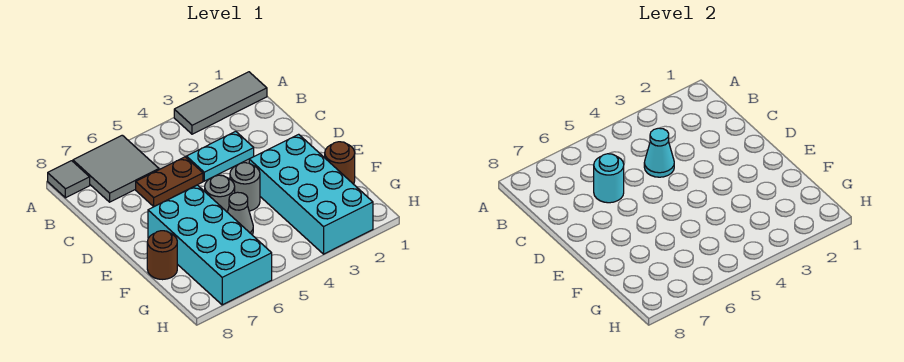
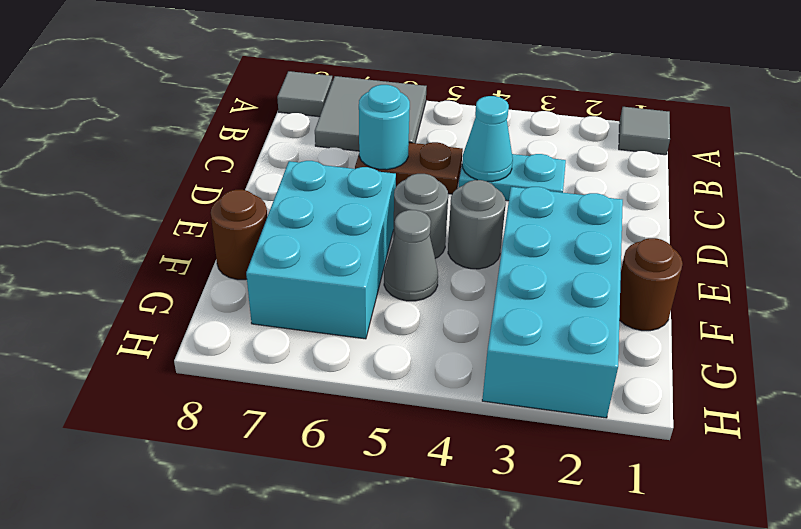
grey 1x3 tile [174,72,267,134] -> grey 1x1 tile [619,107,670,155]
cyan 2x4 brick [148,185,272,305] -> cyan 2x3 brick [246,161,396,339]

